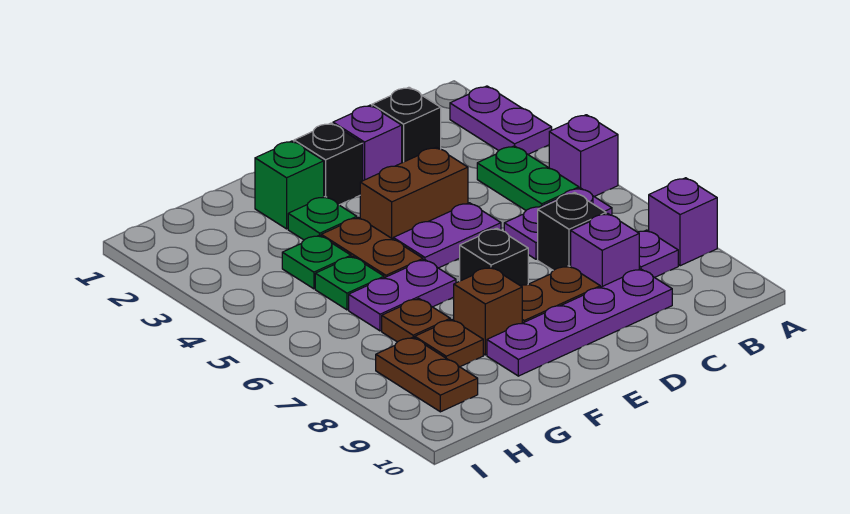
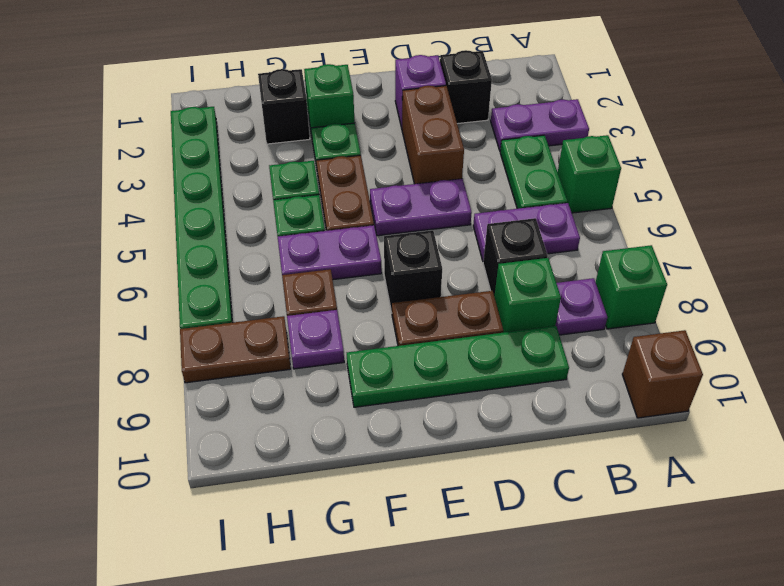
purple 1x2 plate [450,86,552,154] -> purple 1x2 plate turned to [491,99,589,150]
purple 1x1 brick [549,115,618,197] -> green 1x1 brick [558,135,621,213]
purple 1x1 brick [649,178,717,266] -> green 1x1 brick [596,245,667,329]
purple 1x1 brick [571,214,639,287] -> green 1x1 brick [494,258,561,333]
purple 1x4 plate [487,269,672,376] -> green 1x4 plate [347,326,569,407]
brown 1x2 brick [360,147,468,239] -> brown 1x2 brick turned to [402,86,464,184]
black 1x1 brick [294,123,363,205] -> black 1x1 brick moved to [258,69,310,144]
brown 1x1 brick [454,267,522,355] -> brown 1x1 brick moved to [622,330,703,418]
brown 1x1 plate [415,320,483,367] -> purple 1x1 plate [287,310,344,369]
brown 1x2 plate [376,337,478,412] -> brown 1x2 plate turned to [180,316,291,383]
none -> green 1x6 plate [171,107,233,329]

